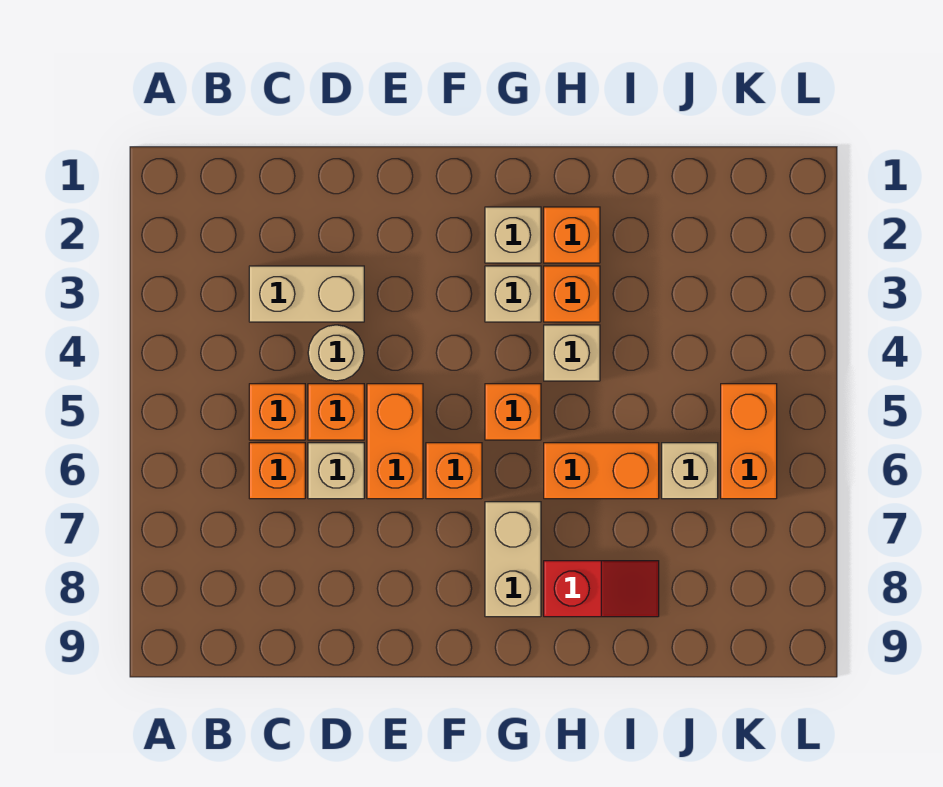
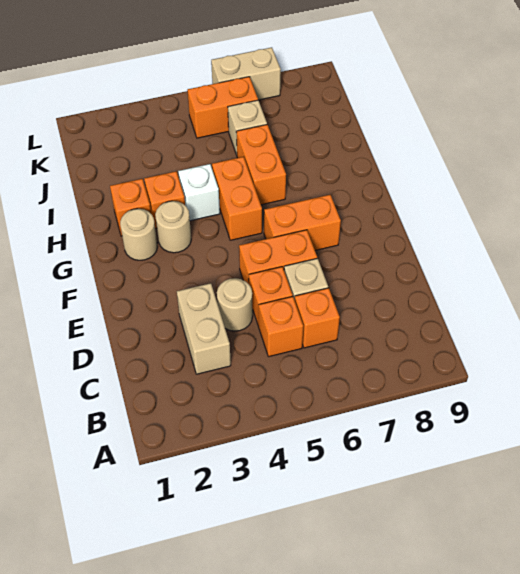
orange 1x1 brick [426,443,482,499] -> orange 1x2 brick [264,195,341,250]
tan 1x1 brick [485,207,541,263] -> tan 1x1 round brick [120,209,158,260]
tan 1x1 brick [485,266,541,322] -> tan 1x1 round brick [155,201,191,253]
orange 1x1 brick [485,384,541,440] -> orange 1x2 brick [212,157,262,240]
tan 1x2 brick [485,502,541,617] -> tan 1x2 brick moved to [211,47,281,100]
tan 1x1 brick [544,325,600,381] -> white 1x1 brick [178,164,220,221]
red 1x2 slope [544,561,659,617] -> none

